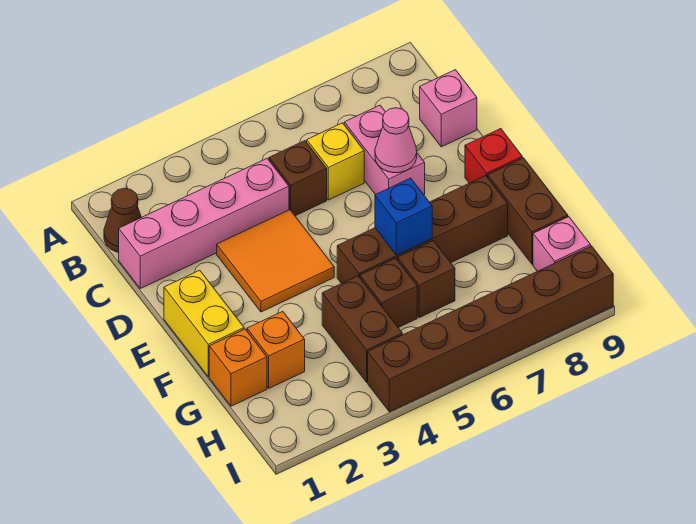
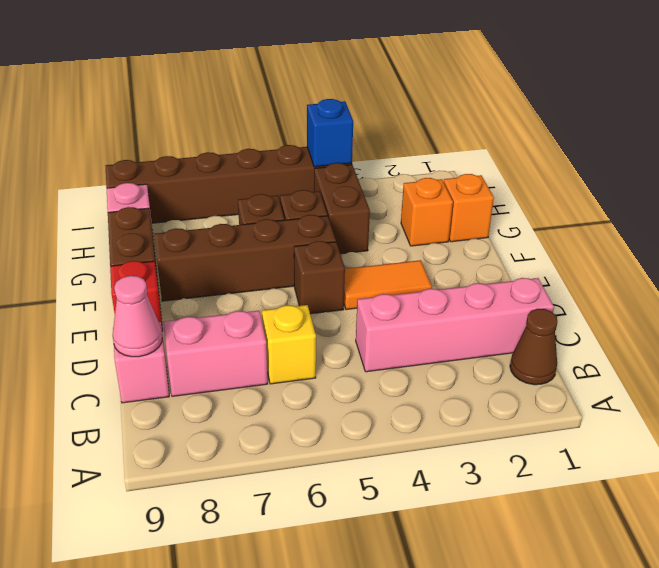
brown 1x1 brick [269,141,327,216] -> brown 1x1 brick moved to [294,241,345,314]
pink 1x2 brick [344,105,425,195] -> pink 1x2 brick turned to [163,311,268,396]
orange 2x2 tile [217,210,334,312] -> orange 1x2 tile [344,260,432,310]
pink 1x1 cone [375,108,417,173] -> pink 1x1 cone moved to [113,276,162,357]
yellow 1x2 brick [164,270,244,377] -> none
blue 1x1 brick [375,178,432,255] -> blue 1x1 brick moved to [307,99,353,167]

